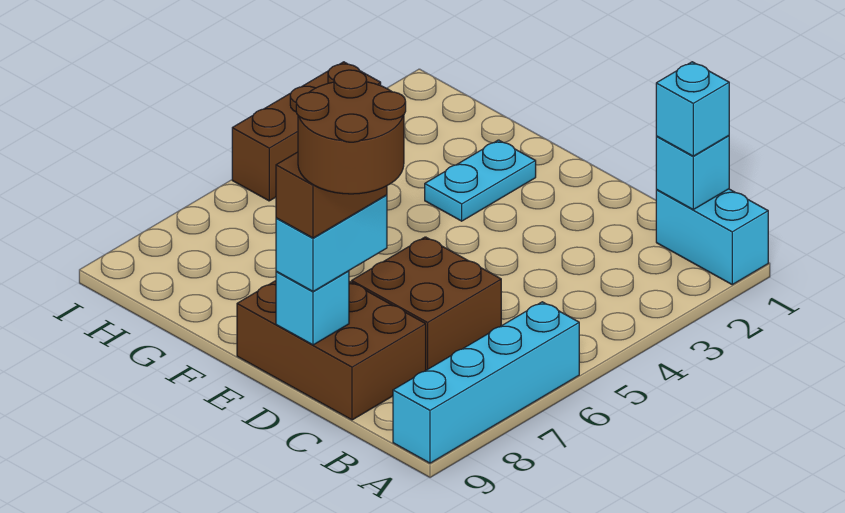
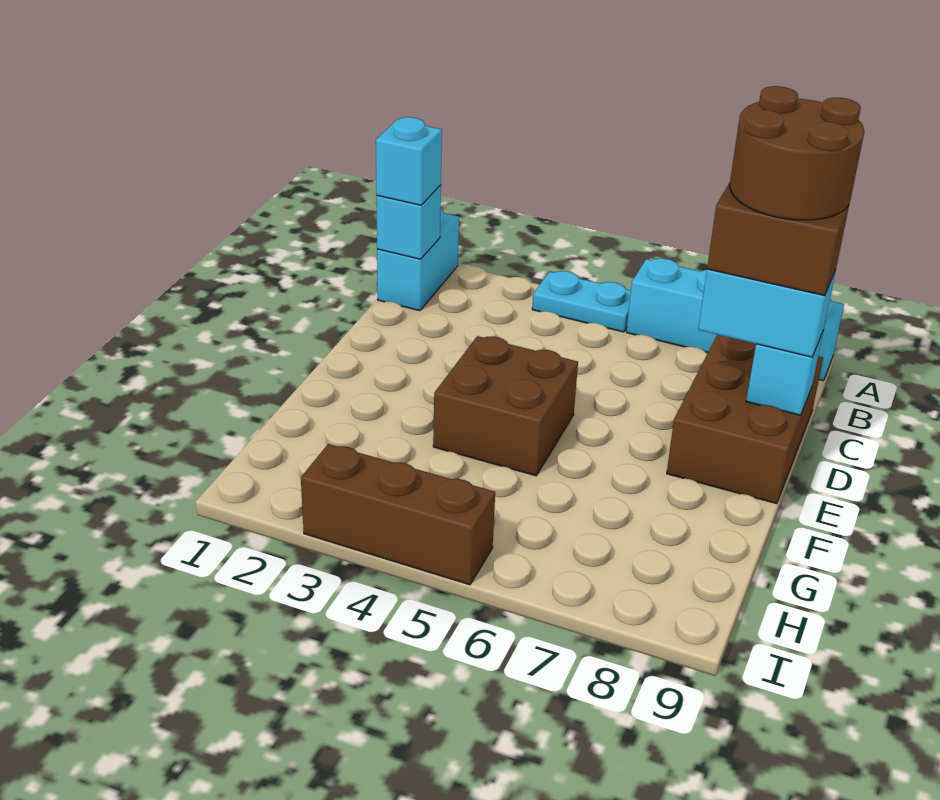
brown 2x2 brick [352,237,501,370] -> brown 2x2 brick moved to [433,336,578,476]
cyan 1x2 plate [425,140,536,221] -> cyan 1x2 plate moved to [532,271,631,332]

